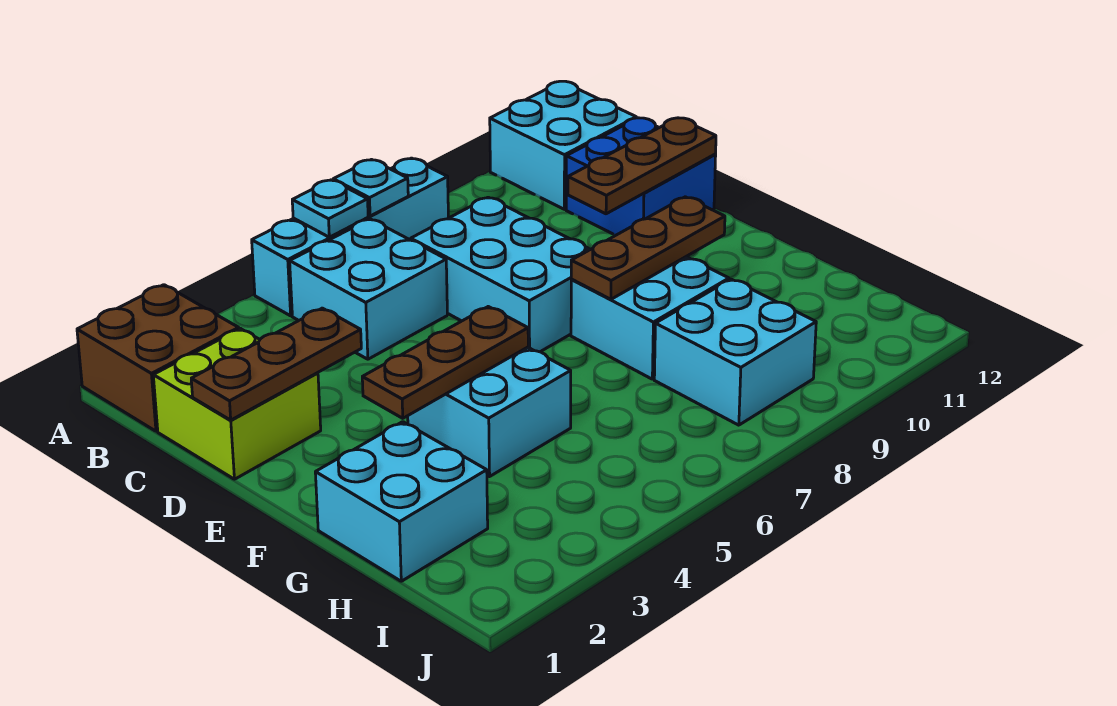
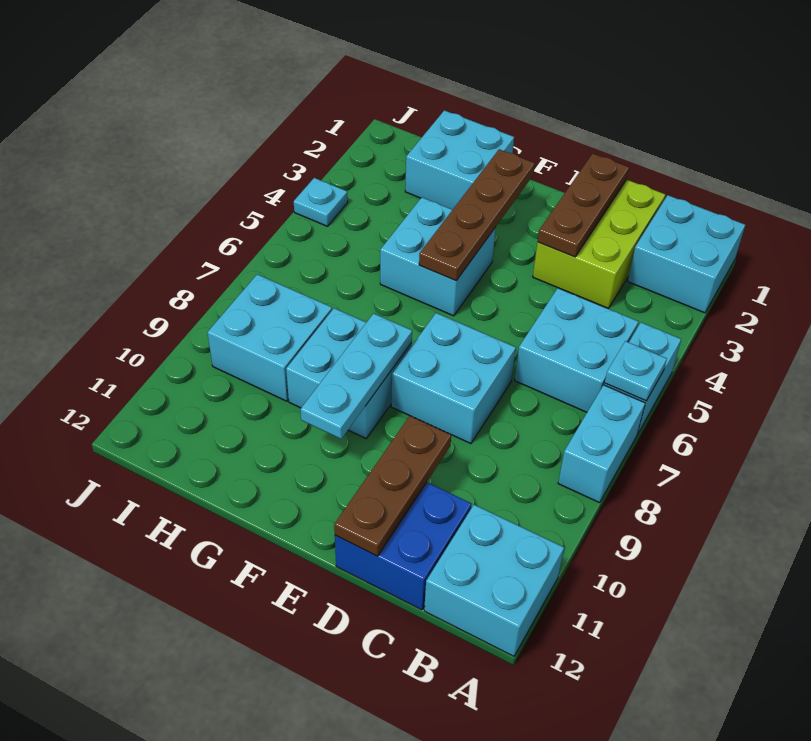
brown 2x2 brick [77,285,239,431] -> cyan 2x2 brick [628,195,745,313]
cyan 1x1 plate [333,160,408,216] -> cyan 1x1 plate moved to [294,178,348,226]
lime 2x2 brick [153,329,321,479] -> lime 2x3 brick [533,180,666,308]
cyan 2x3 brick [411,197,590,352] -> cyan 2x2 brick [391,313,516,444]
brown 1x3 plate [362,307,528,418] -> brown 1x4 plate [419,149,535,281]
brown 1x3 plate [571,197,725,299] -> cyan 1x3 plate [301,314,412,439]

